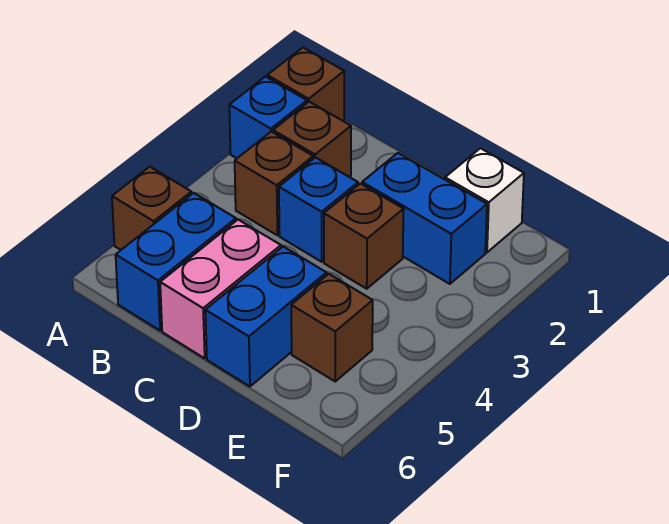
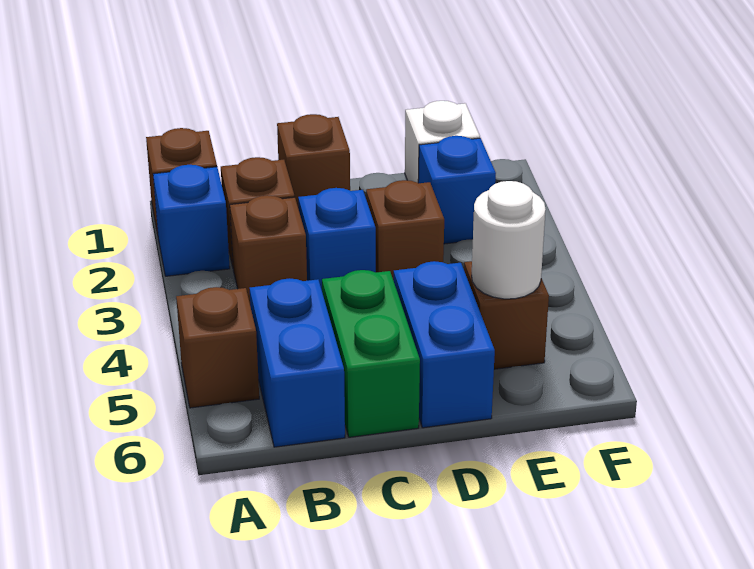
none -> brown 1x1 brick [277,114,350,209]
pink 1x2 brick [160,220,281,358] -> green 1x2 brick [322,270,420,437]
blue 1x2 brick [362,153,487,284] -> blue 1x1 brick [418,136,496,244]
none -> white 1x1 round brick [472,181,546,299]

